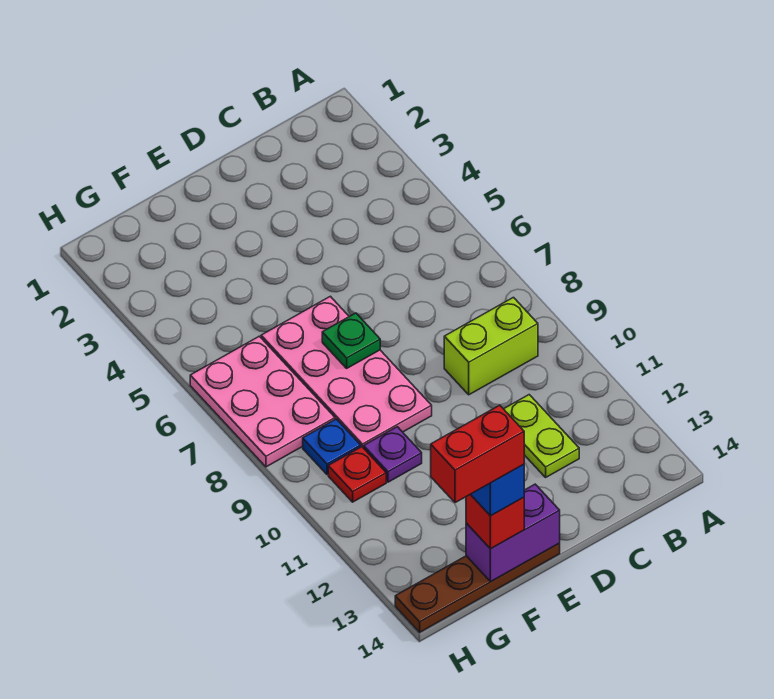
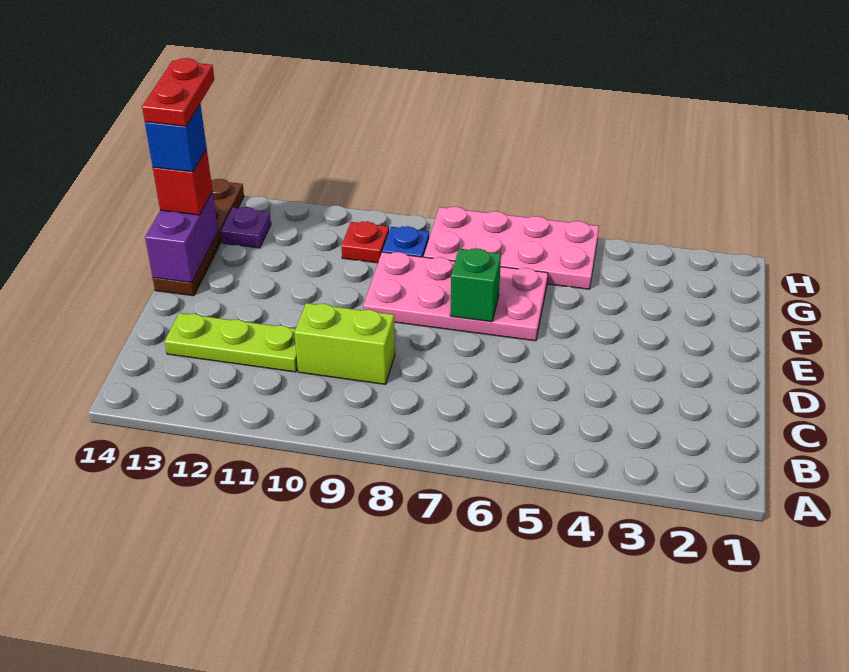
lime 1x2 brick [444,297,538,395] -> lime 1x2 brick turned to [294,303,395,384]
lime 1x2 plate [504,395,579,477] -> lime 1x3 plate [165,313,298,372]
green 1x1 plate [322,313,380,368] -> green 1x1 brick [450,249,501,322]
purple 1x1 plate [364,427,422,482] -> purple 1x1 plate moved to [221,207,271,248]
red 1x2 brick [431,405,524,503] -> red 1x2 plate [142,58,214,126]
pink 2x3 plate [190,336,335,467] -> pink 2x4 plate [424,207,599,289]

